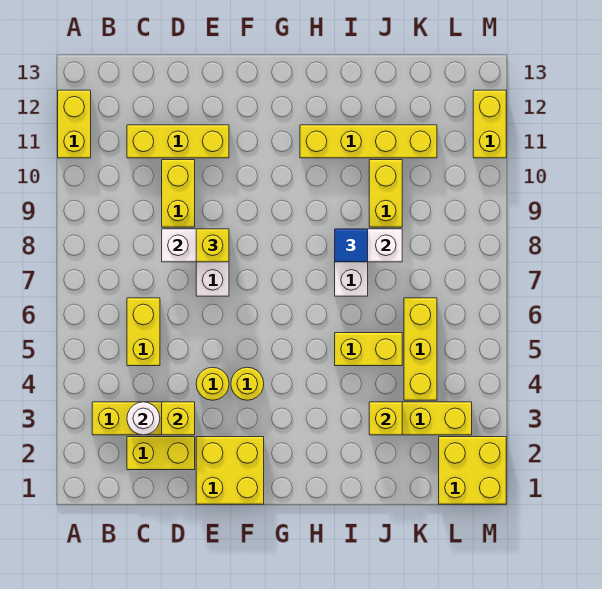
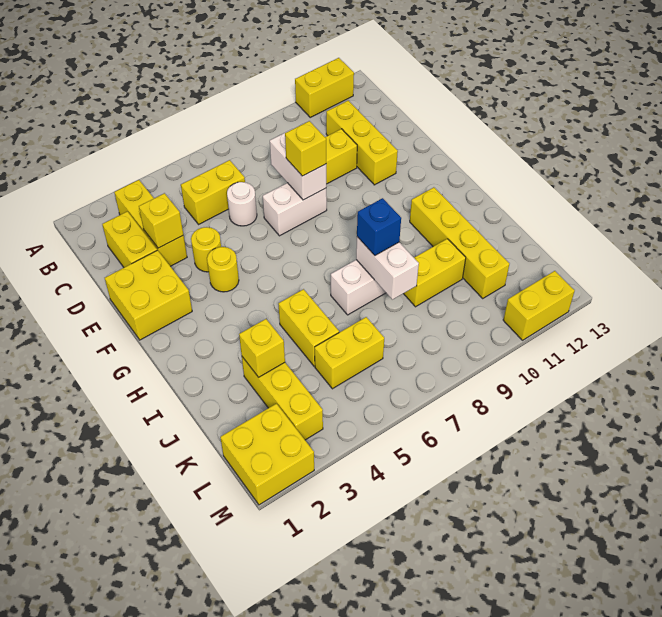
white 1x1 round brick [127,402,160,435] -> white 1x1 round brick moved to [227,182,257,226]
blue 1x1 tile [335,229,368,262] -> blue 1x1 brick [357,198,401,255]
yellow 1x3 brick [404,298,437,400] -> yellow 1x2 brick [315,317,384,389]

